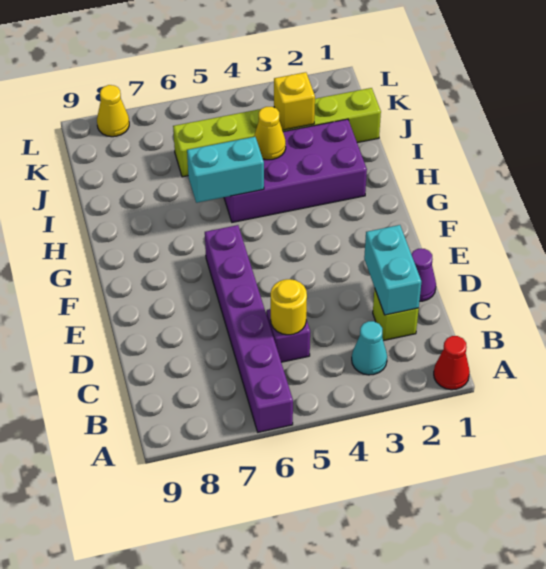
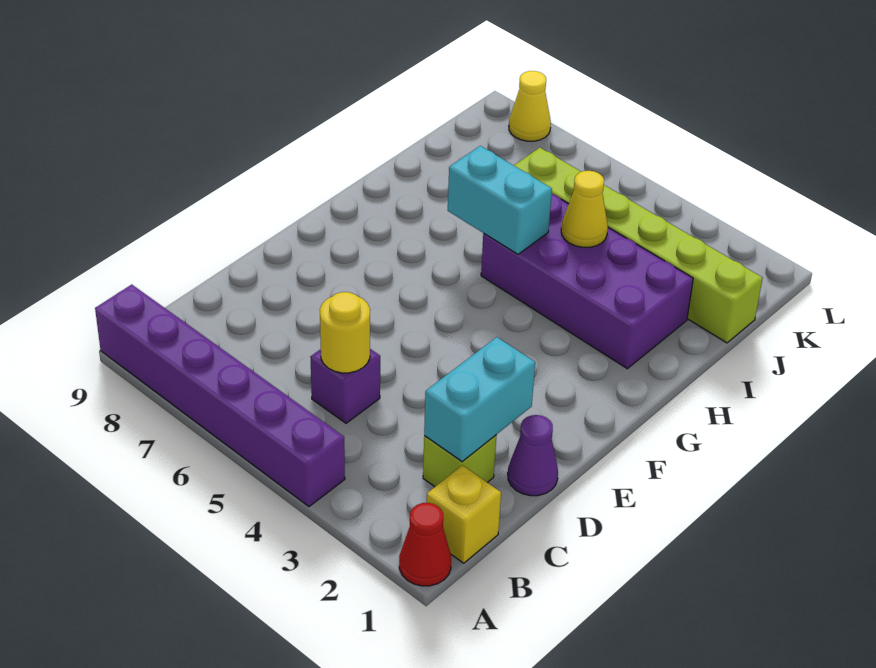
purple 1x6 brick [205,225,293,432] -> purple 1x6 brick turned to [95,284,345,507]
cyan 1x1 cone [352,321,387,375] -> none
yellow 1x1 brick [274,72,315,130] -> yellow 1x1 brick moved to [427,465,501,563]

